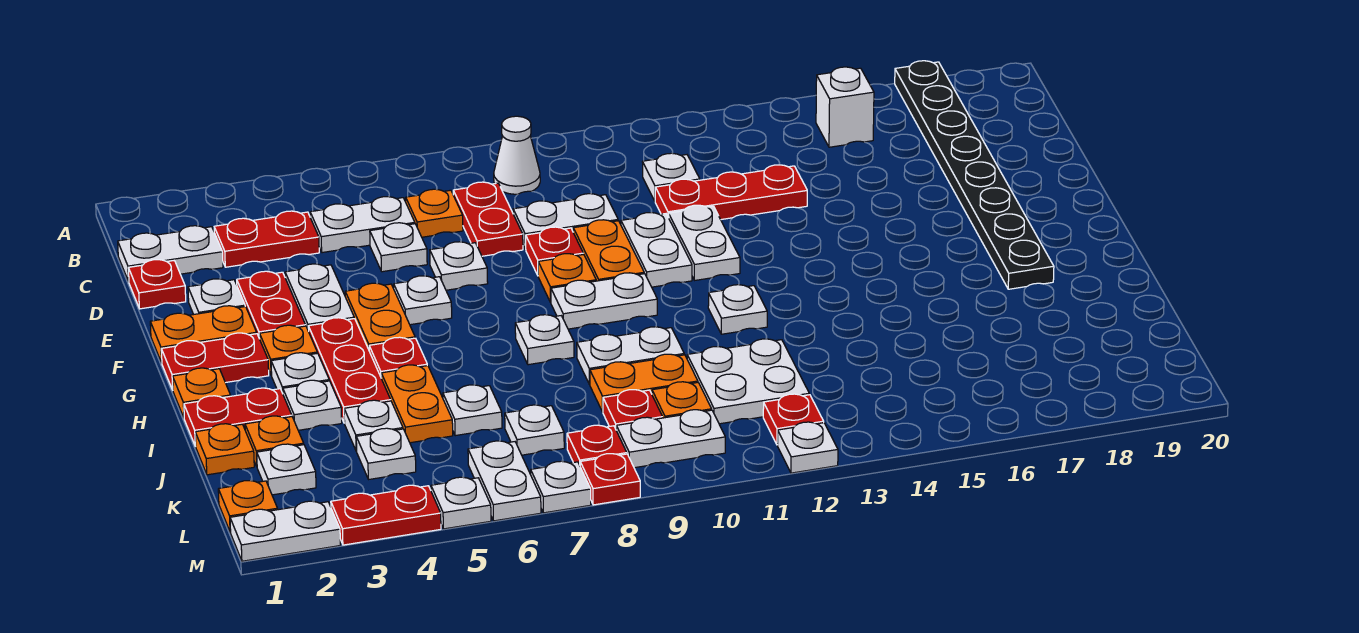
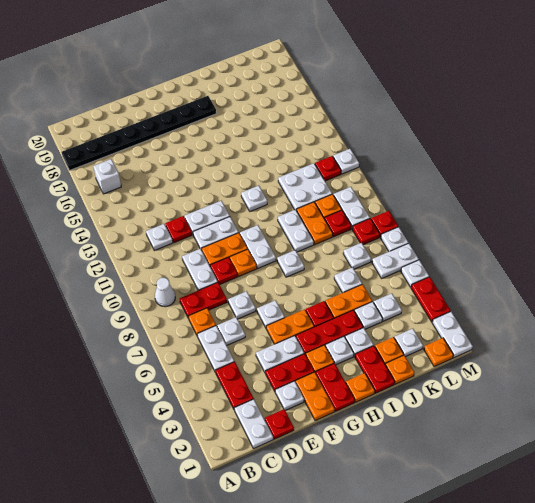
red 1x3 plate [655,165,807,220] -> red 1x1 plate [165,216,192,243]

